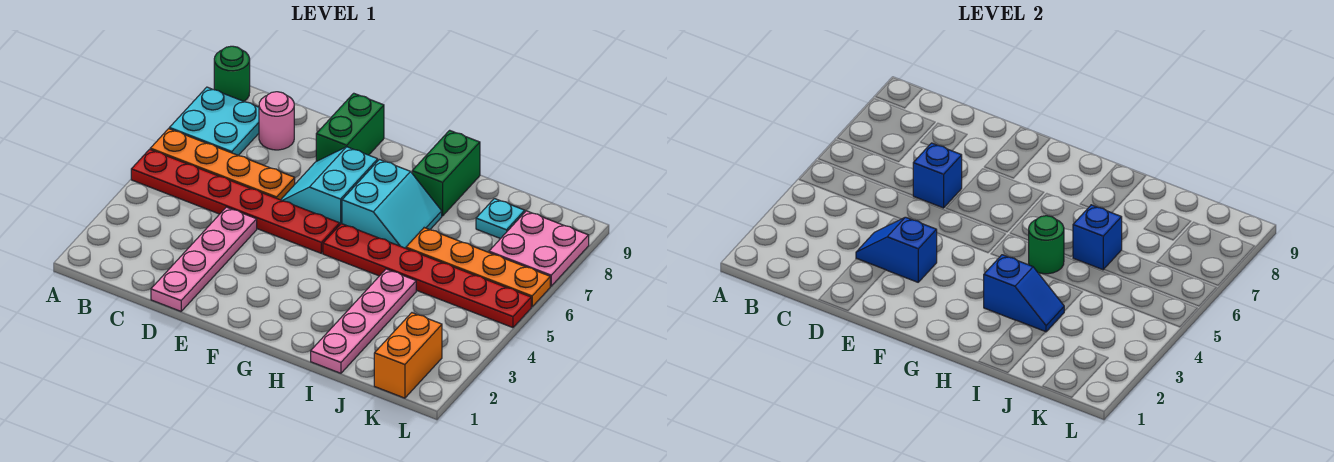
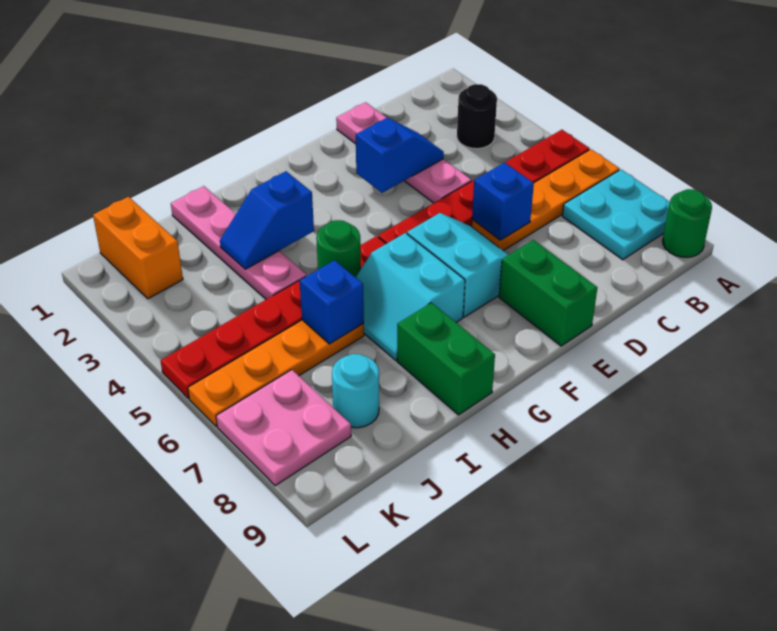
none -> black 1x1 round brick [457,84,497,149]
pink 1x1 round brick [259,92,294,150] -> none
cyan 1x1 plate [476,199,525,239] -> cyan 1x1 round brick [332,354,379,428]

